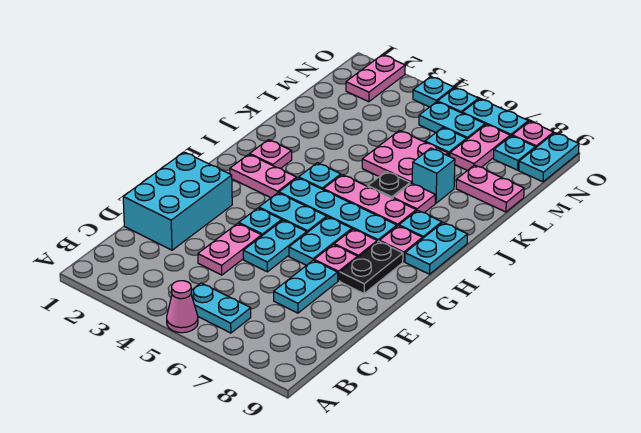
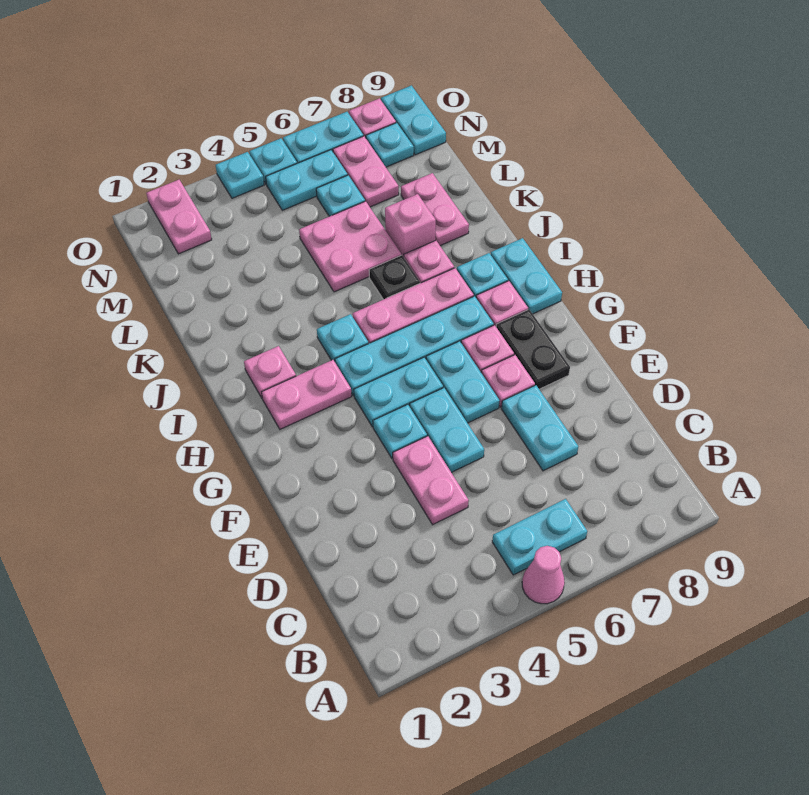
cyan 2x3 brick [123,152,232,250] -> none
cyan 1x1 brick [412,148,455,203] -> pink 1x1 brick [385,194,436,257]
pink 1x2 plate [456,165,524,212] -> pink 1x2 plate turned to [401,173,469,246]

